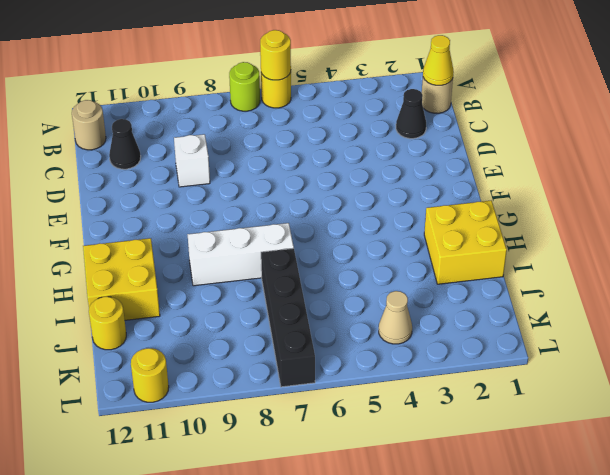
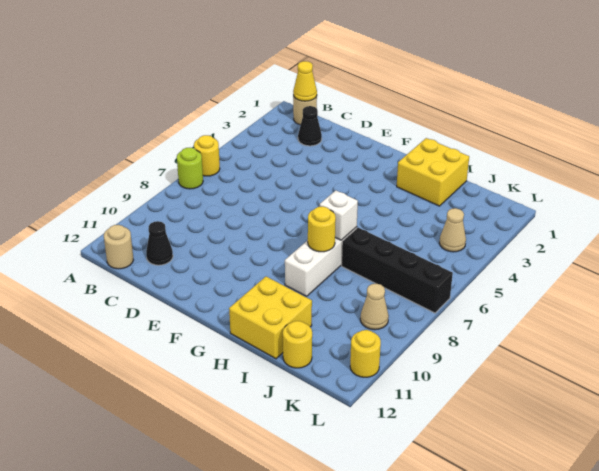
yellow 1x1 round brick [260,30,291,80] -> yellow 1x1 round brick moved to [308,206,336,252]
white 1x1 brick [174,134,210,187] -> white 1x1 brick moved to [320,190,358,240]
none -> tan 1x1 cone [360,284,389,330]

